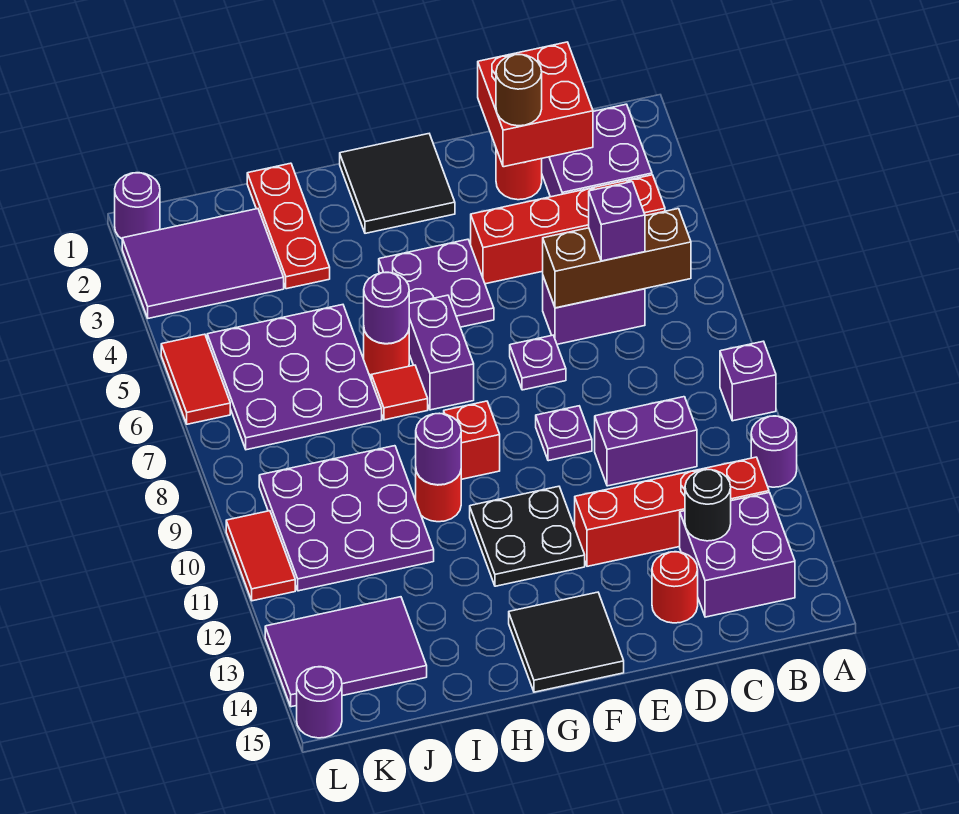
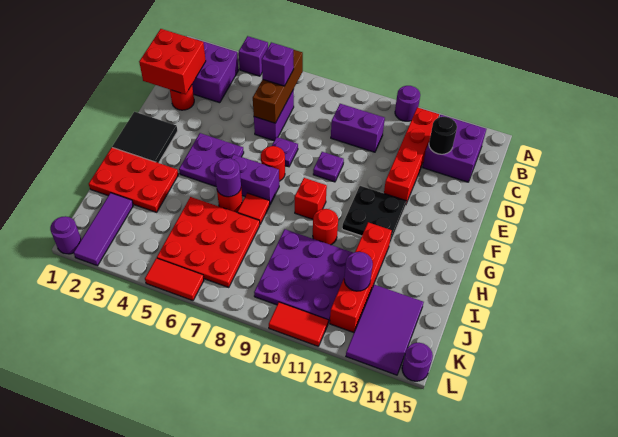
purple 1x1 brick [720,341,776,421] -> purple 1x1 brick moved to [239,36,268,76]
red 1x4 brick [471,175,665,284] -> red 1x4 brick moved to [330,222,392,333]
purple 1x2 brick [595,397,697,486] -> purple 1x2 brick turned to [331,104,385,152]
brown 1x1 round brick [496,54,542,126] -> none
red 1x1 round brick [652,552,698,623] -> red 1x1 round brick moved to [261,146,285,181]
black 2x2 tile [509,592,624,692] -> none
purple 1x1 round brick [416,413,461,485] -> purple 1x1 round brick moved to [344,252,373,291]
red 1x3 plate [247,163,330,289] -> red 2x3 plate [89,147,178,212]
purple 3x3 plate [207,305,382,450] -> red 3x3 plate [157,197,260,287]
purple 2x3 tile [122,209,284,318] -> purple 1x3 tile [74,193,133,266]

